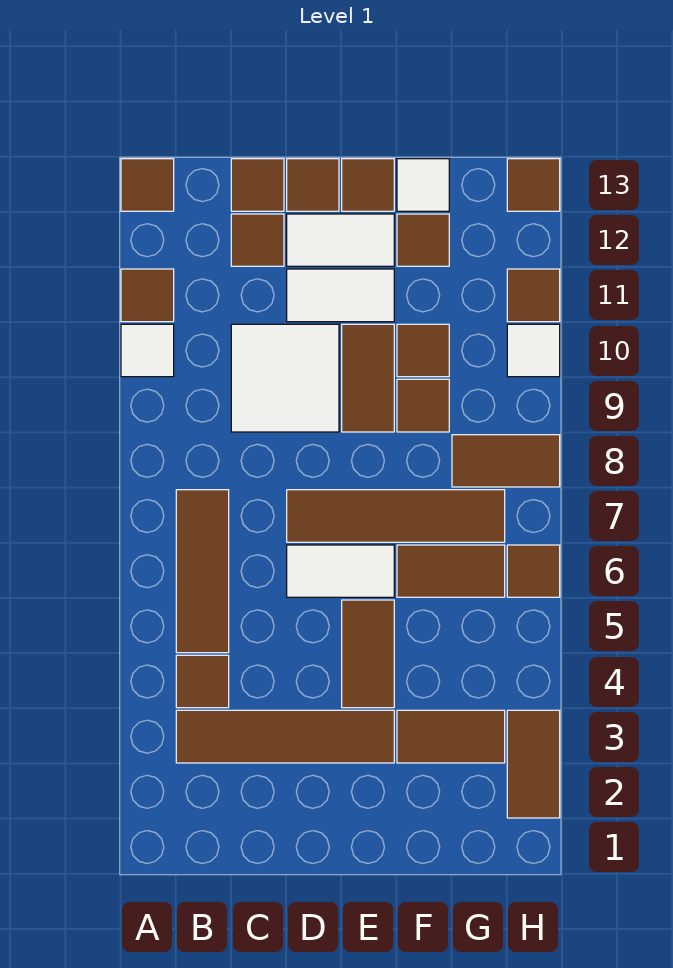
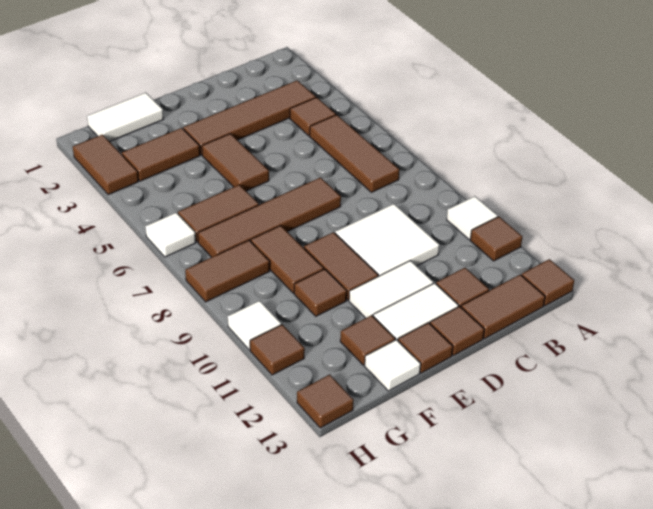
brown 1x1 tile [231,159,284,211] -> brown 1x2 tile [461,275,545,339]
white 1x2 tile [287,545,394,597] -> white 1x2 tile moved to [87,93,163,142]
brown 1x1 tile [397,379,449,432] -> brown 1x2 tile [251,226,324,293]
brown 1x1 tile [507,545,560,597] -> white 1x1 tile [145,213,196,257]

